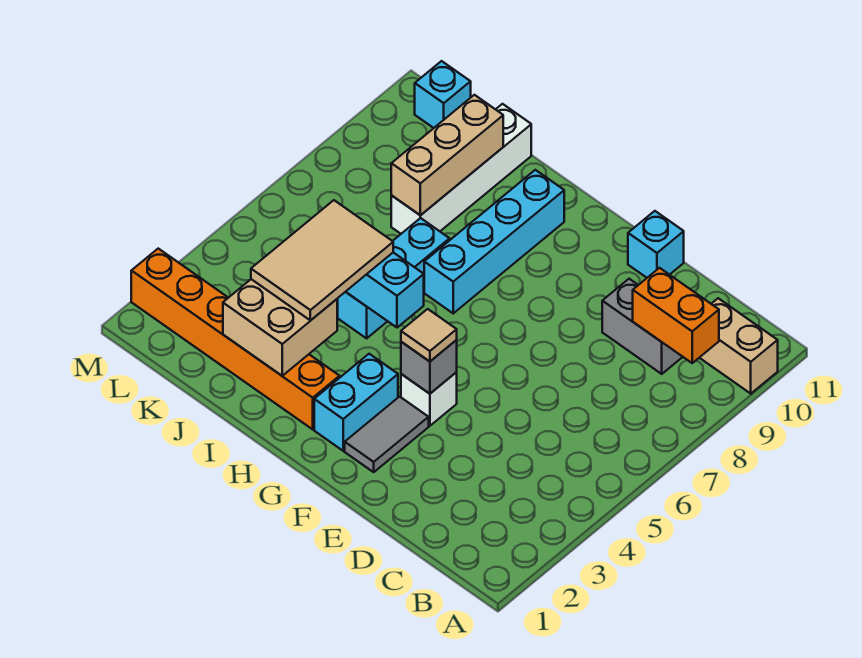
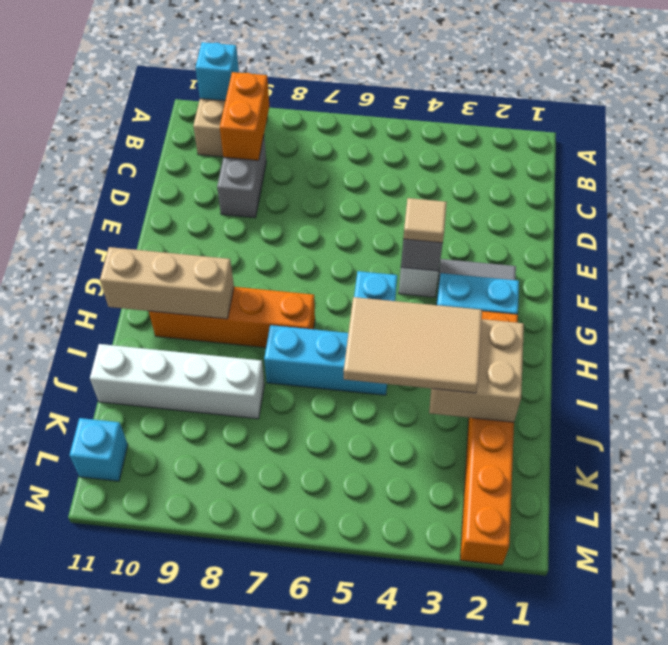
cyan 1x1 brick [628,211,684,278] -> cyan 1x1 brick moved to [195,42,239,101]
cyan 1x4 brick [424,170,564,313] -> orange 1x4 brick [149,287,315,348]
tan 1x3 brick [391,95,503,215] -> tan 1x3 brick moved to [100,247,234,319]

